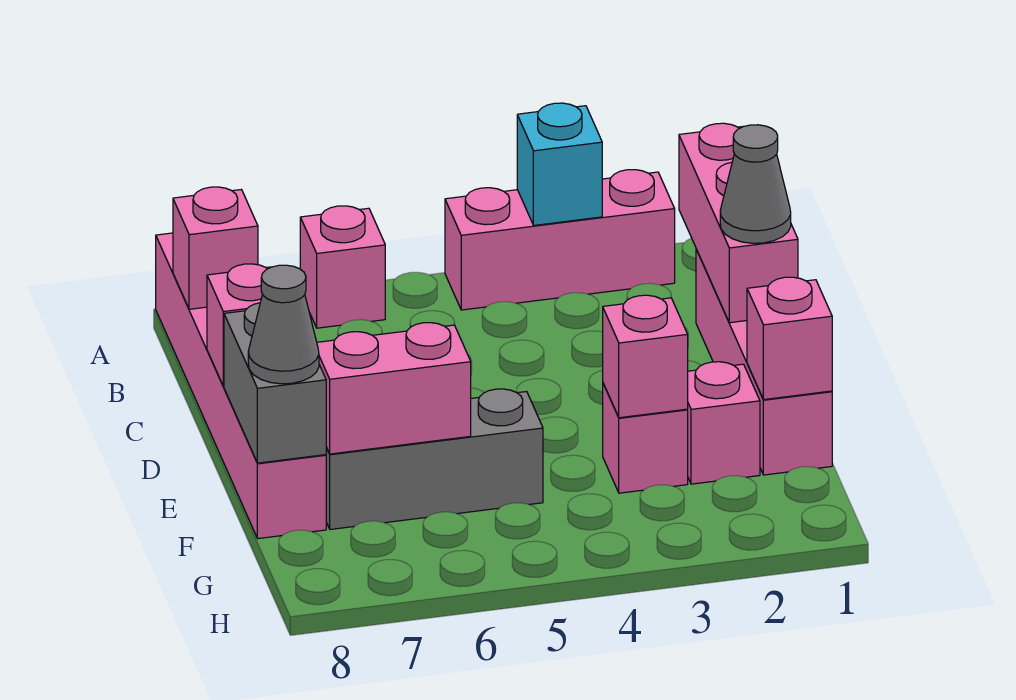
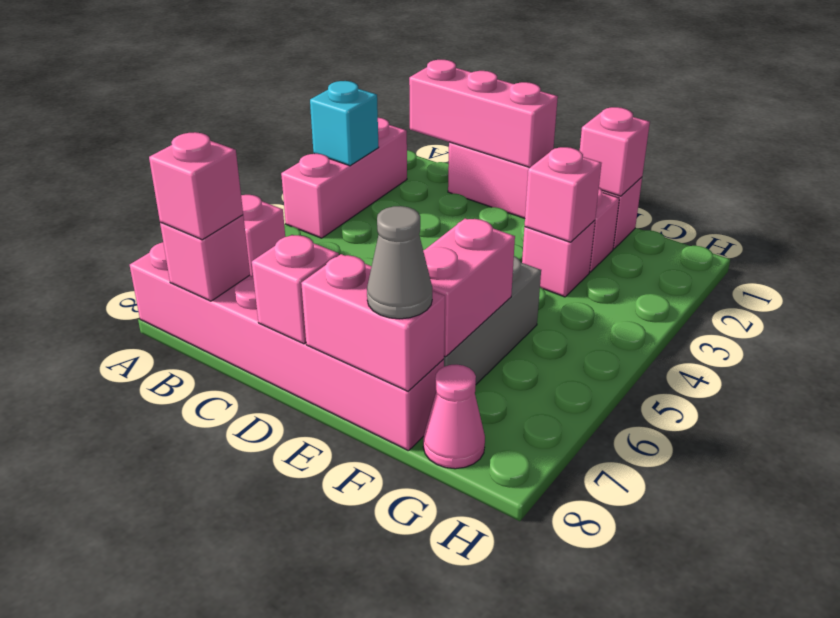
none -> pink 1x1 brick [149,132,243,240]
grey 1x1 cone [720,125,791,243] -> none
grey 1x2 brick [224,303,326,463] -> pink 1x2 brick [301,254,445,391]
none -> pink 1x1 cone [423,365,485,469]

